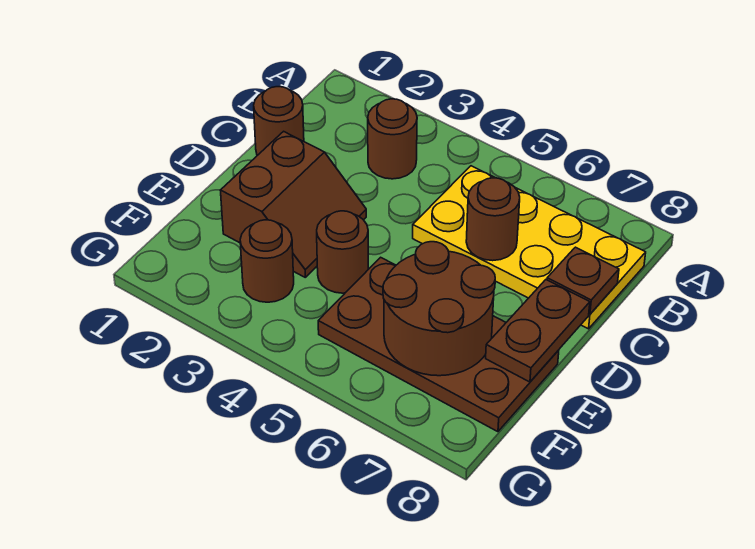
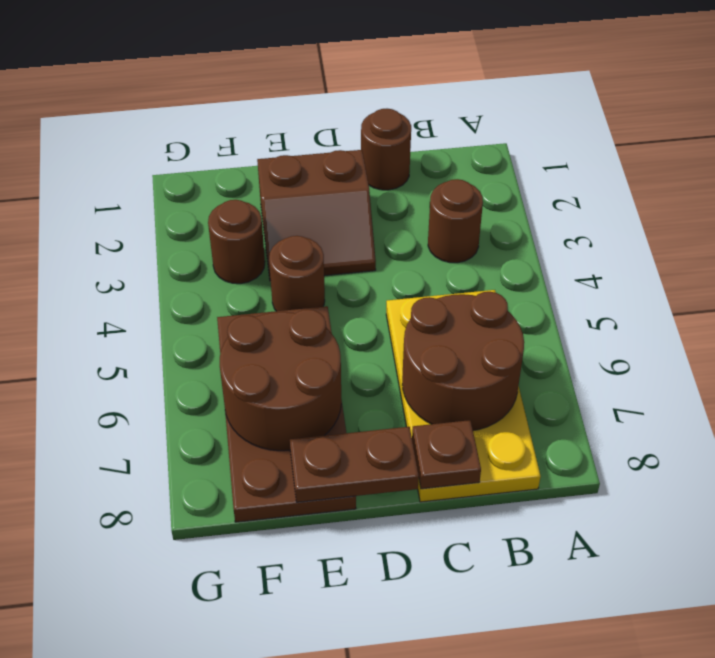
brown 1x1 round brick [466,178,520,261] -> brown 2x2 round brick [402,292,524,431]

